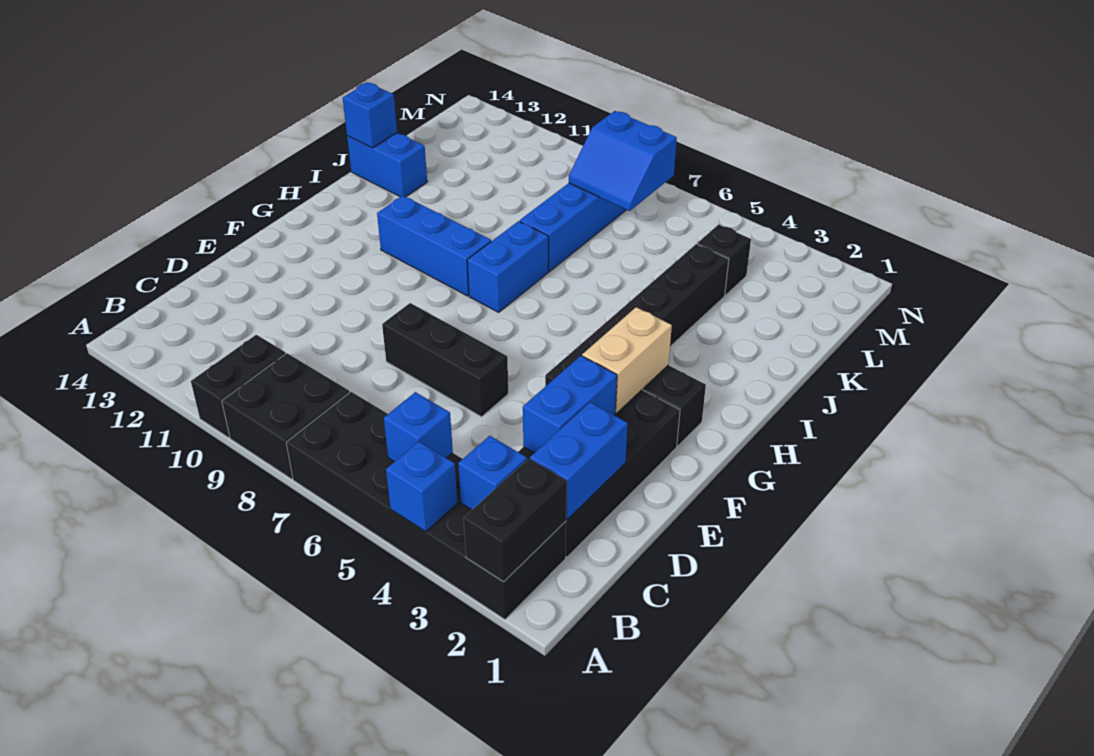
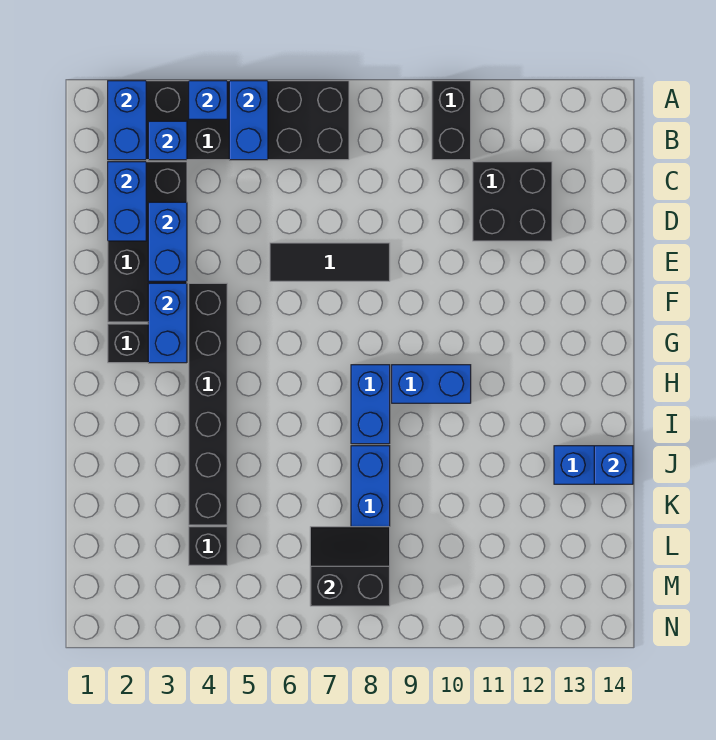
black 1x2 brick [464,458,567,582] -> blue 1x2 brick [108,81,146,160]
black 2x2 brick [222,353,350,479] -> black 2x2 brick moved to [473,162,552,241]
blue 1x1 brick [384,392,453,462] -> blue 1x2 brick [229,81,268,160]
black 1x3 brick [382,303,508,417] -> black 1x3 tile [270,243,390,281]
tan 1x2 brick [582,307,672,413] -> blue 1x2 brick [148,283,187,363]
blue 1x3 brick [377,195,491,296] -> blue 1x2 brick [392,365,471,403]
blue 2x2 slope [569,111,677,211] -> black 2x2 slope [310,527,390,606]

